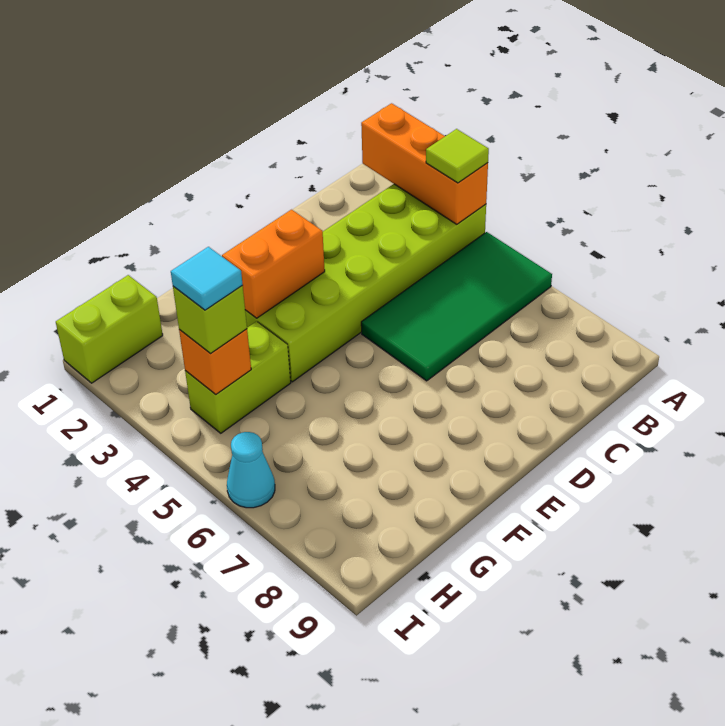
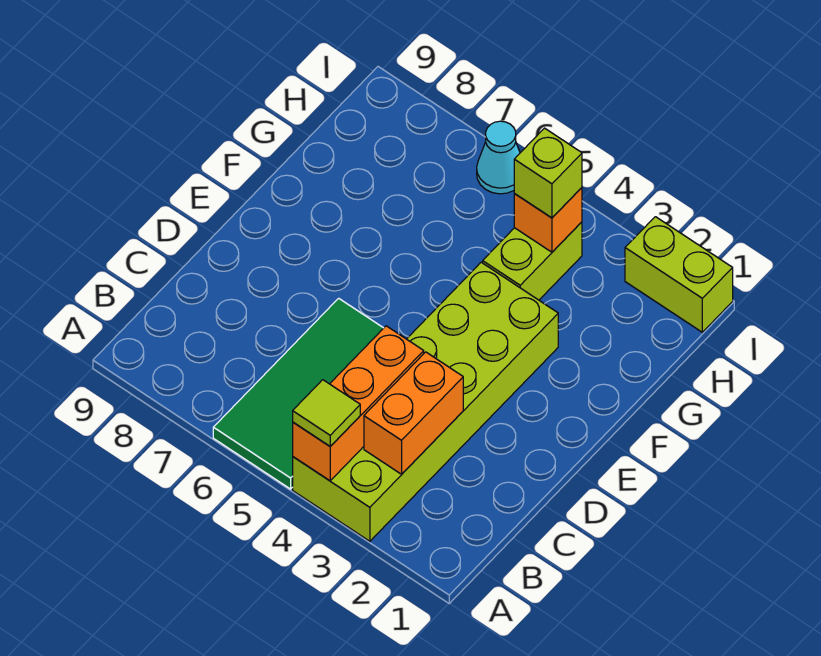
orange 1x3 brick [361,103,488,224] -> orange 1x3 brick turned to [293,326,424,481]
orange 1x2 brick [222,210,325,318] -> orange 1x2 brick moved to [364,352,463,474]
lime 1x2 brick [56,275,163,383] -> lime 1x2 brick turned to [625,217,733,332]
cyan 1x1 tile [171,247,243,310] -> none

